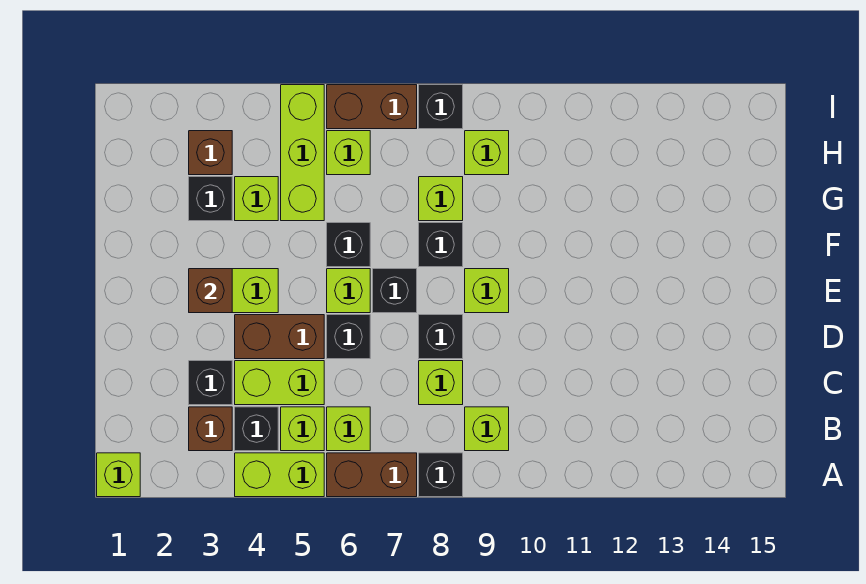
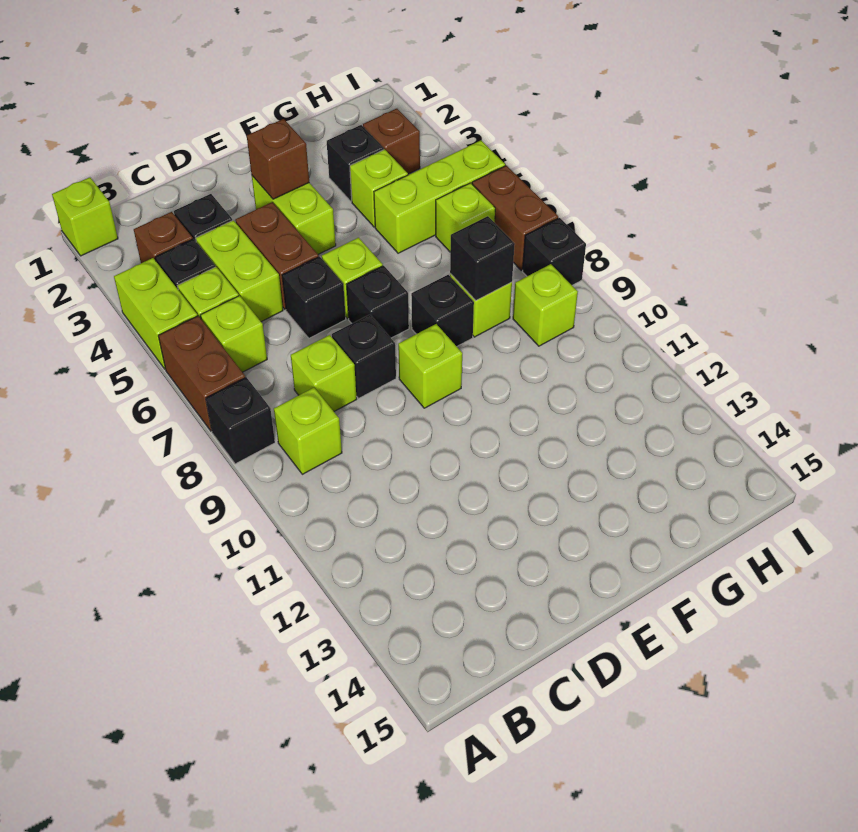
black 1x1 brick [327,223,370,267] -> black 1x1 brick moved to [450,216,515,301]

